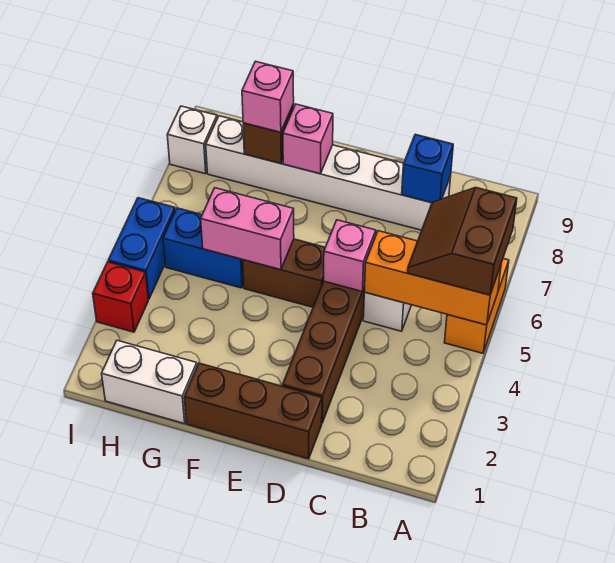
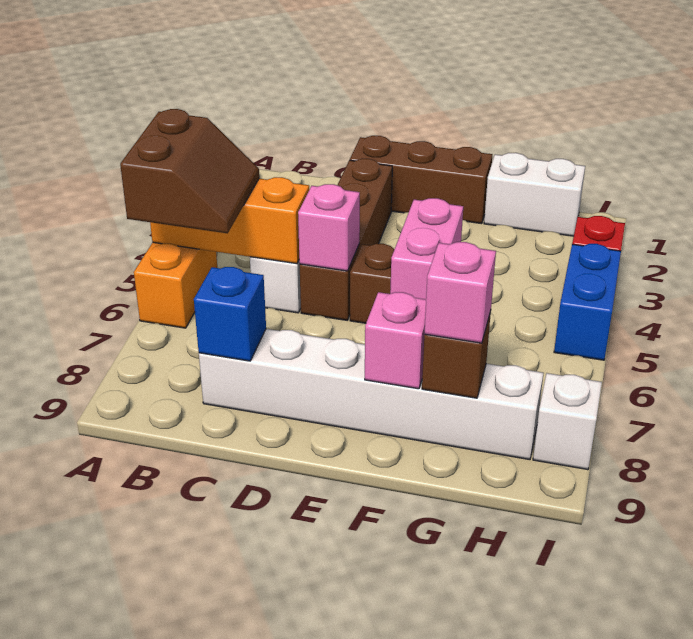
pink 1x2 brick [201,188,294,270] -> pink 1x2 brick turned to [390,198,463,299]
blue 1x2 brick [163,208,244,288] -> none

